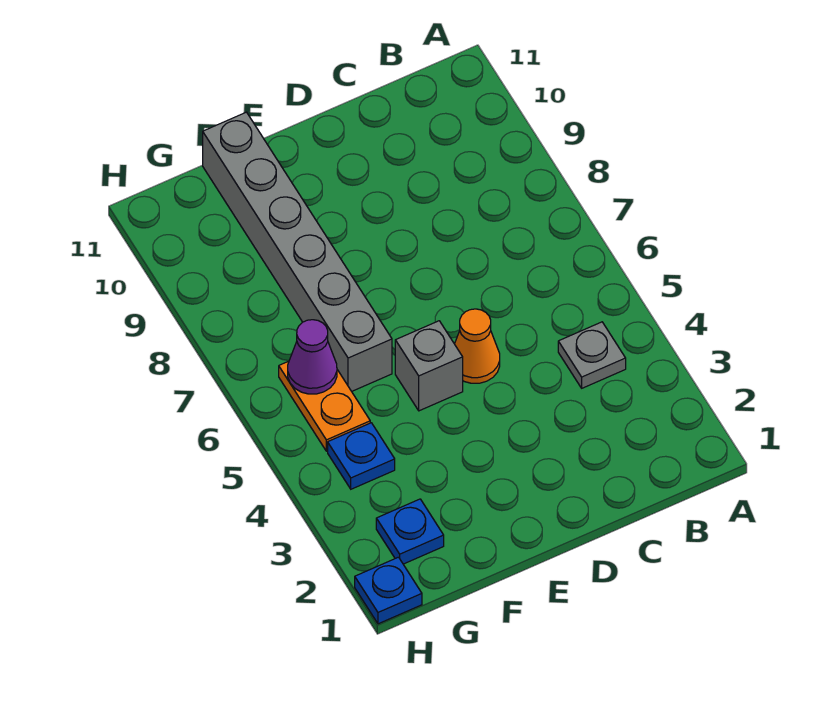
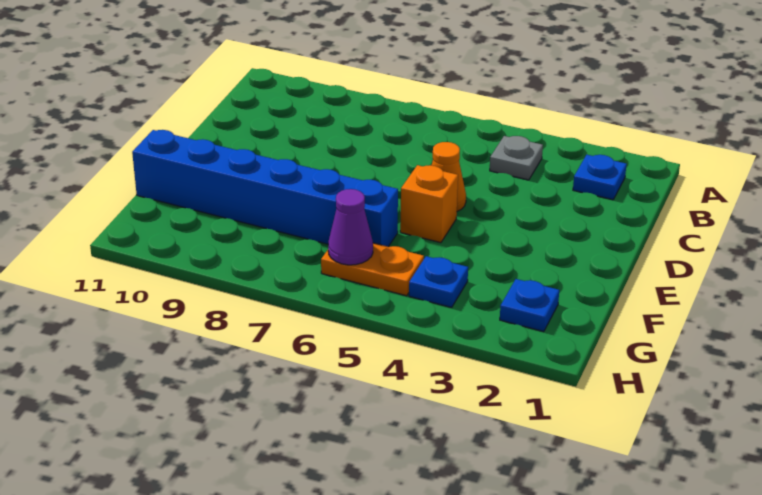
grey 1x1 brick [395,321,463,411] -> orange 1x1 brick [400,165,458,243]
grey 1x6 brick [203,112,392,391] -> blue 1x6 brick [132,130,398,247]
blue 1x1 plate [355,557,422,624] -> blue 1x1 plate moved to [573,155,627,200]

